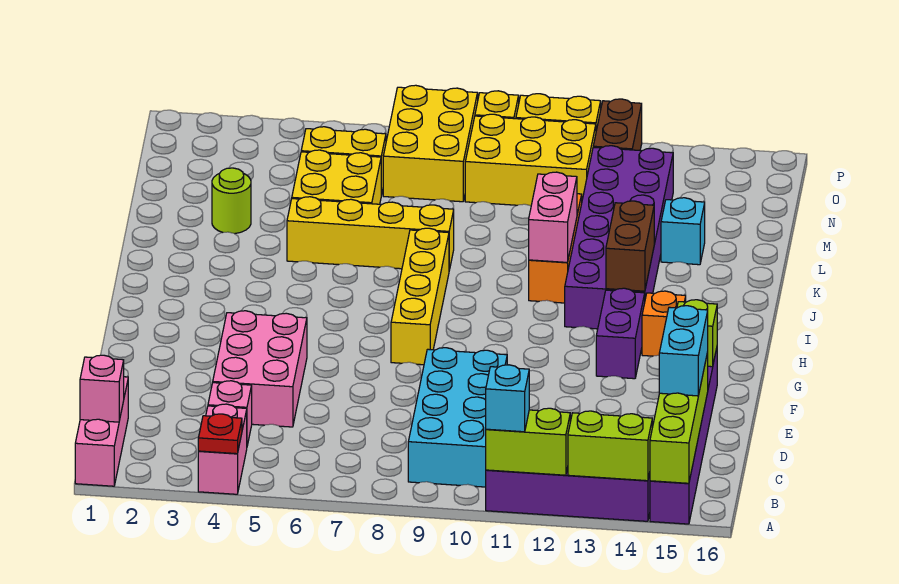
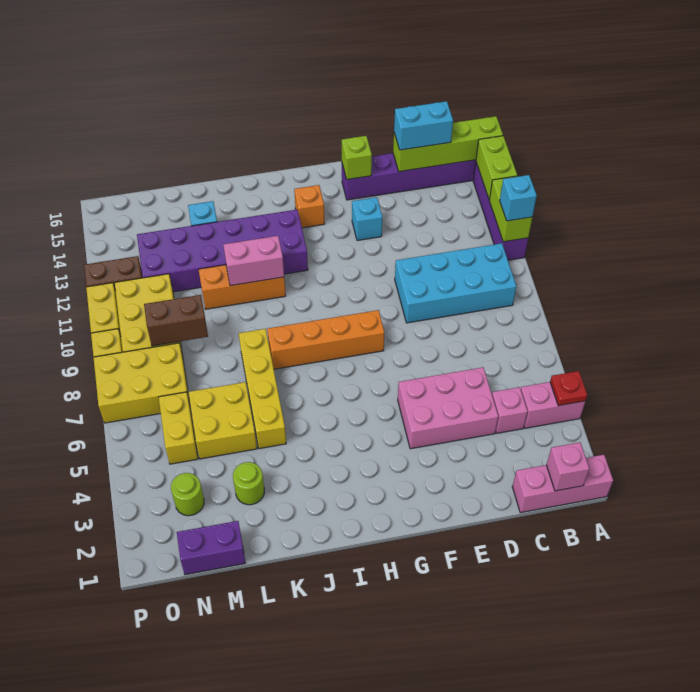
none -> cyan 1x1 brick [352,197,382,241]
yellow 1x4 brick [391,228,449,365] -> orange 1x4 brick [267,310,384,369]
purple 1x2 brick [596,288,645,379] -> purple 1x2 brick moved to [177,521,245,575]
brown 1x2 brick [606,201,654,291] -> brown 1x2 brick moved to [144,295,208,346]
none -> lime 1x1 round brick [171,473,204,516]

